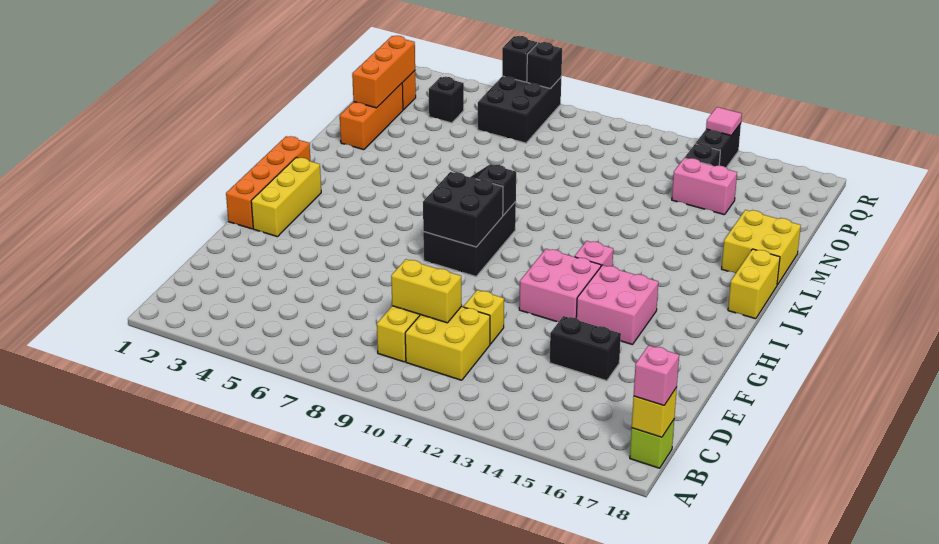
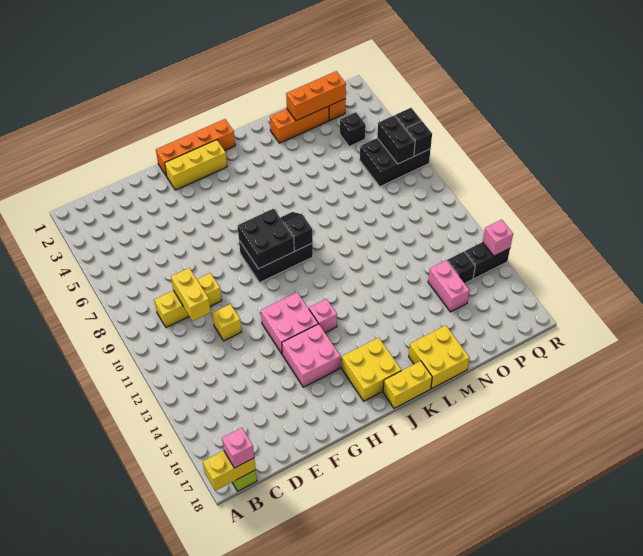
yellow 1x1 brick [632,388,677,437] -> yellow 1x2 brick [203,451,256,491]
yellow 2x2 brick [405,307,490,380] -> yellow 2x2 brick moved to [342,338,401,401]
black 1x2 brick [550,316,621,381] -> black 1x2 brick moved to [377,116,415,164]
pink 1x1 tile [706,107,742,135] -> pink 1x1 brick [483,220,513,256]

